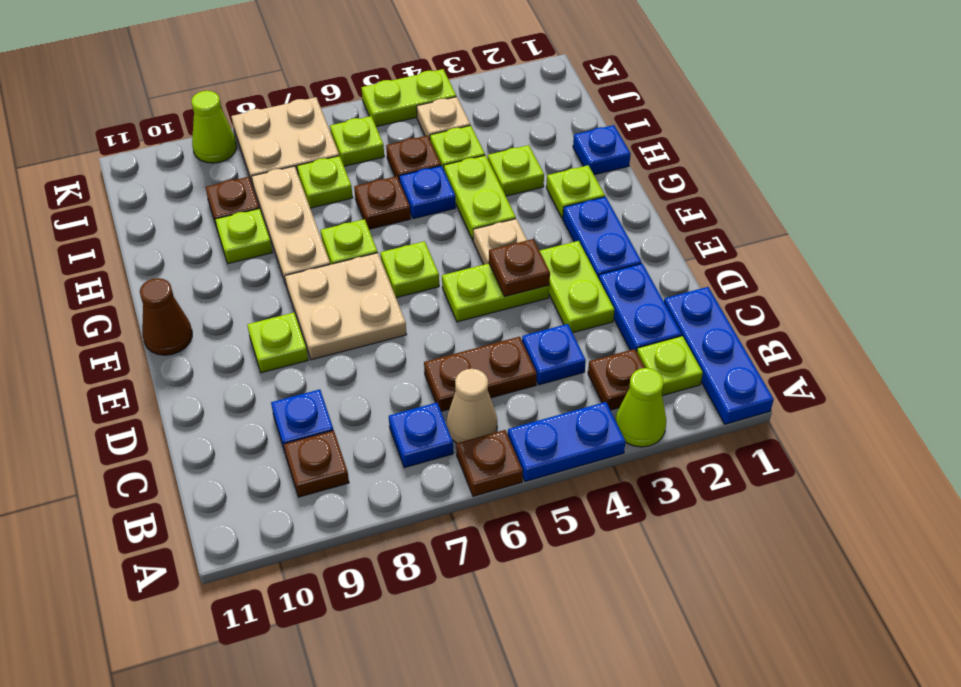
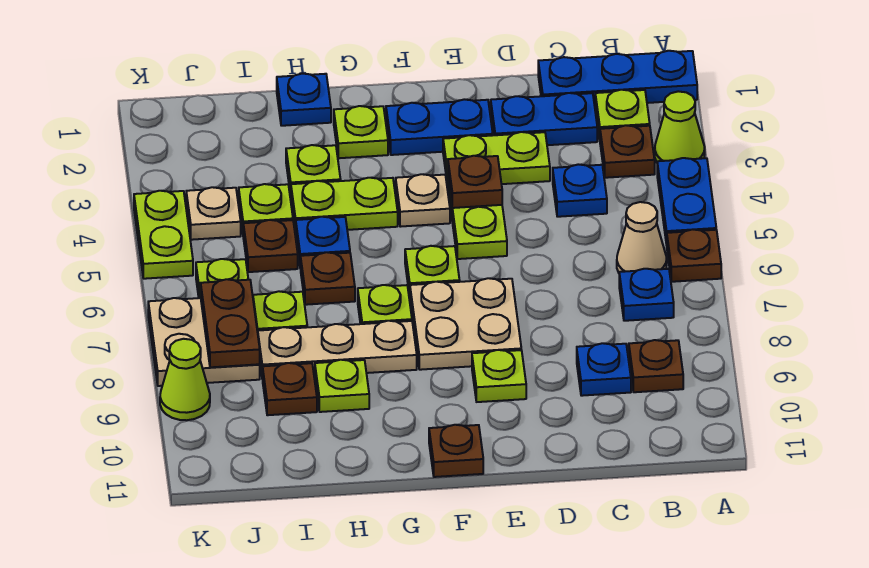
brown 1x2 plate [424,337,537,411] -> brown 1x2 plate moved to [200,279,260,367]
brown 1x1 cone [140,278,192,355] -> brown 1x1 plate [429,425,483,477]

